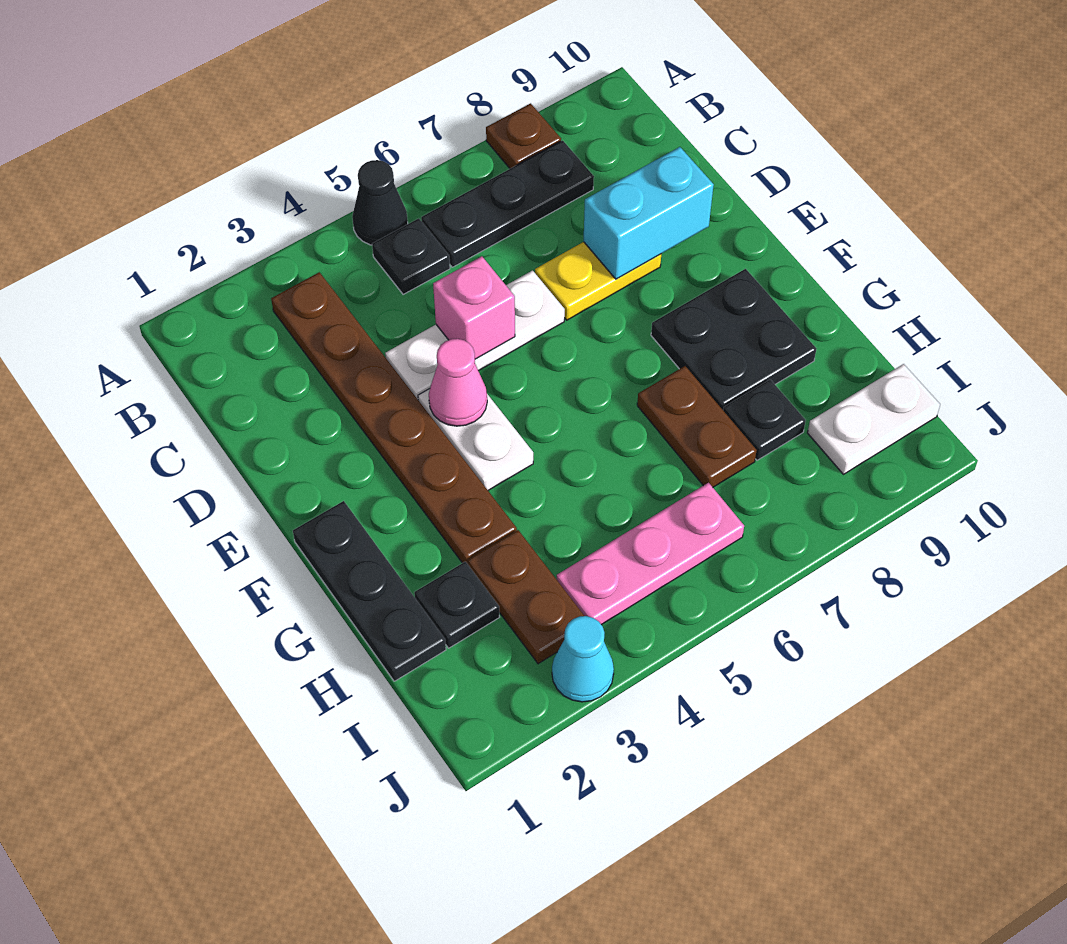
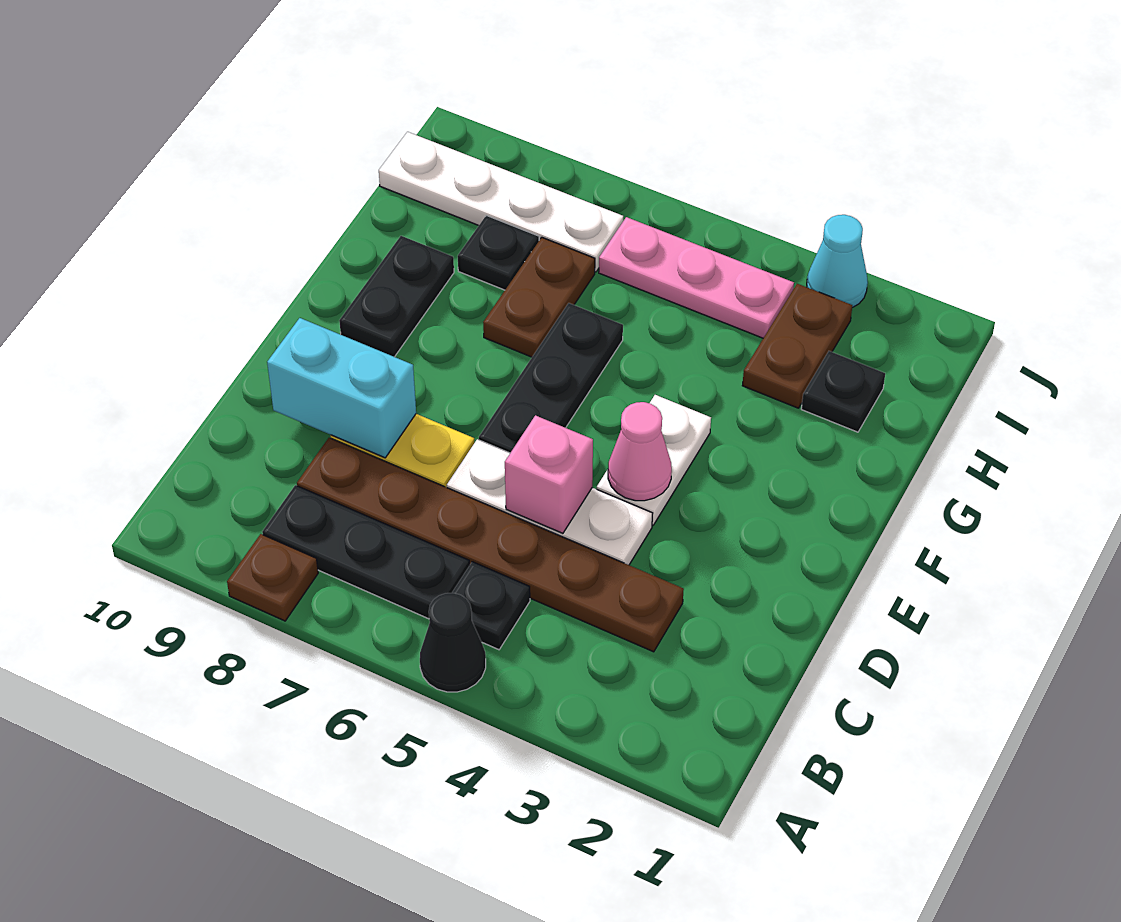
brown 1x6 plate [271,272,517,564] -> brown 1x6 plate turned to [297,438,684,652]
black 1x3 plate [293,501,446,681] -> black 1x3 plate moved to [479,303,623,453]
black 2x2 plate [651,269,816,410] -> black 1x2 plate [339,236,454,357]
white 1x2 plate [808,364,940,474] -> white 1x4 plate [379,132,623,272]

